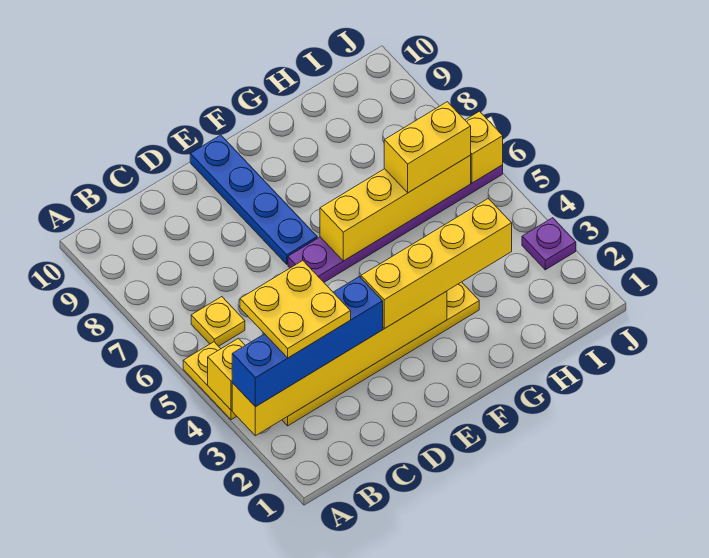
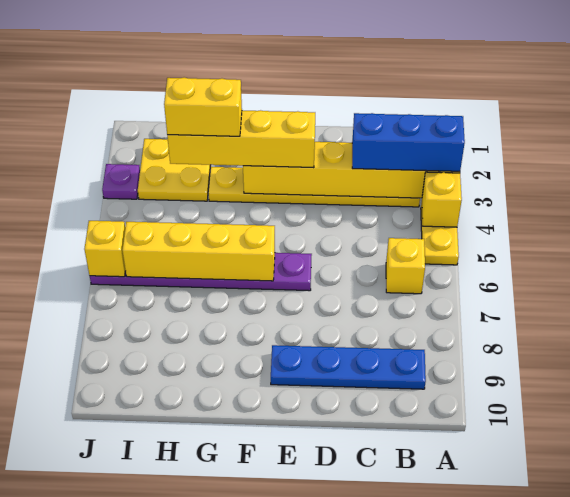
blue 1x4 brick [232,276,383,407] -> blue 1x3 brick [352,113,465,171]
yellow 2x2 plate [240,261,351,358] -> yellow 2x2 plate moved to [138,139,210,201]
yellow 1x1 plate [191,297,245,346] -> yellow 1x1 brick [386,238,425,294]
blue 1x4 plate [190,135,317,264] -> blue 1x4 plate turned to [271,345,426,389]
yellow 1x2 brick [384,102,471,193] -> yellow 1x2 brick moved to [164,77,242,136]

